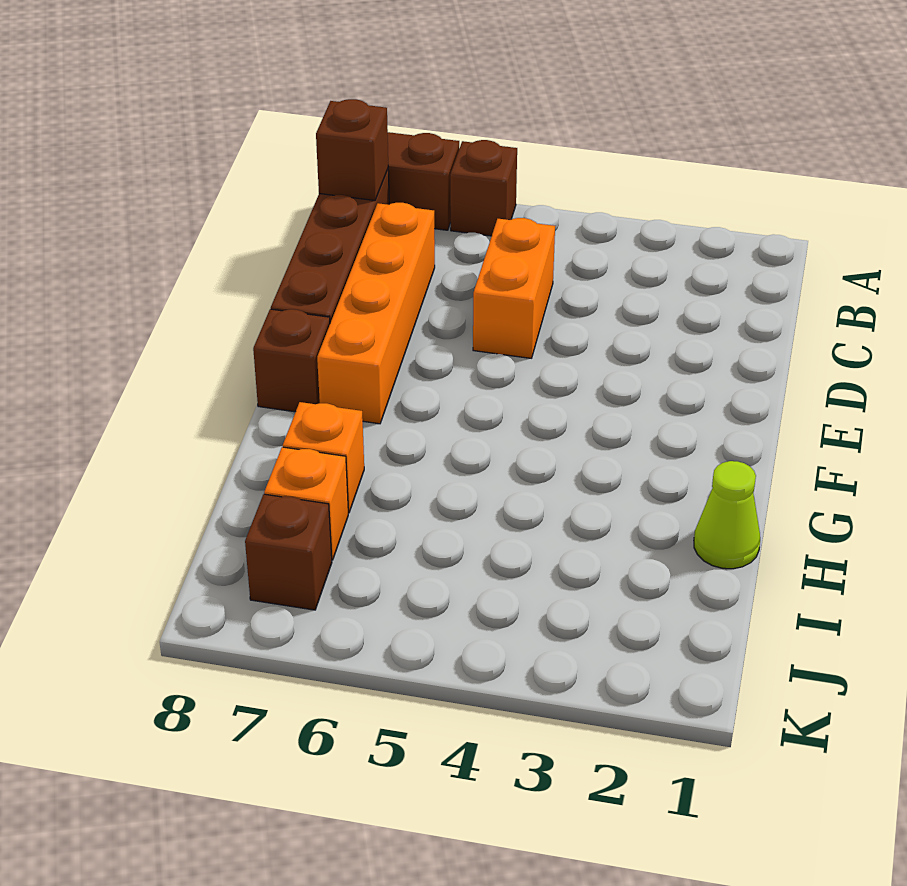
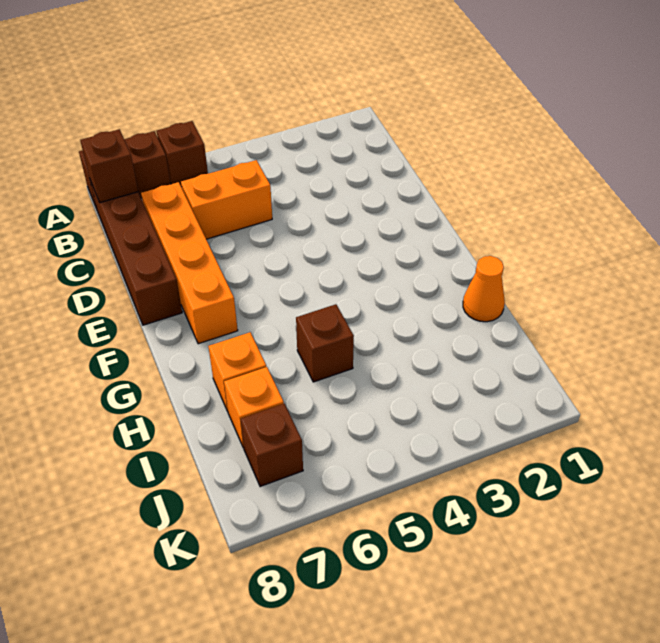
orange 1x2 brick [473,218,555,358] -> orange 1x2 brick turned to [181,160,272,239]
brown 1x1 brick [253,309,330,412] -> brown 1x1 brick moved to [296,304,354,382]
lime 1x1 cone [694,461,760,569] -> orange 1x1 cone [463,256,505,322]

